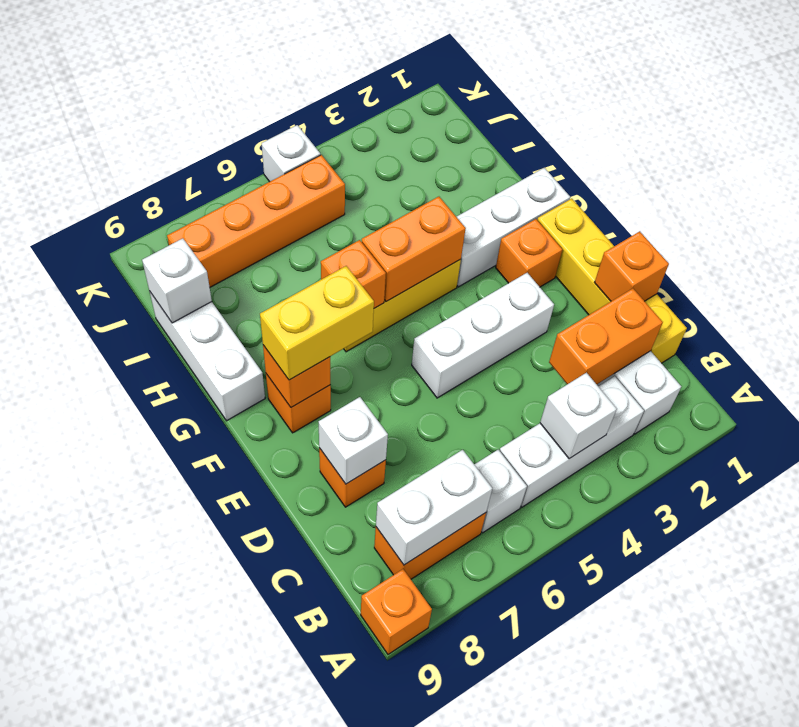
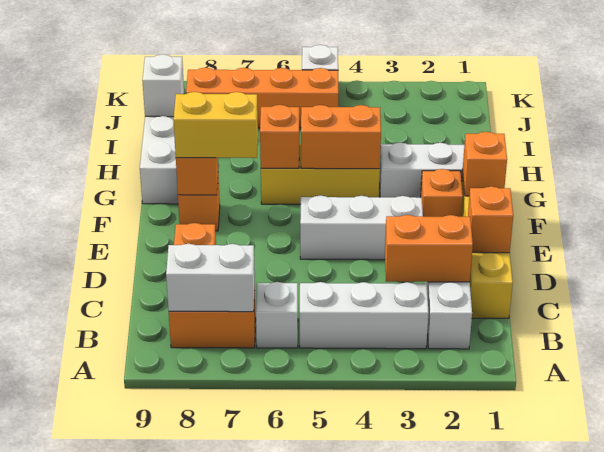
orange 1x1 brick [361,569,432,654] -> orange 1x1 brick moved to [463,132,507,196]
white 1x1 brick [540,373,617,459] -> none
white 1x1 brick [319,397,388,484] -> none

